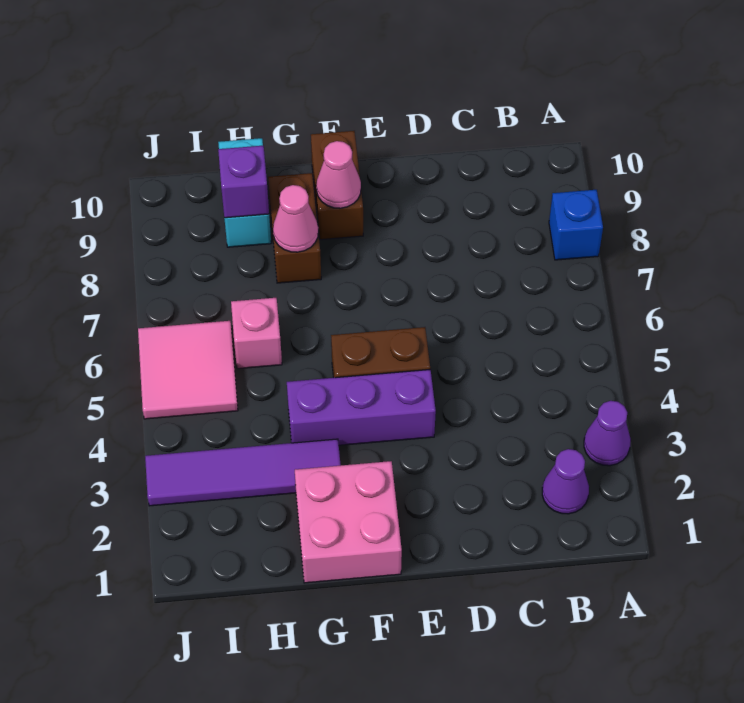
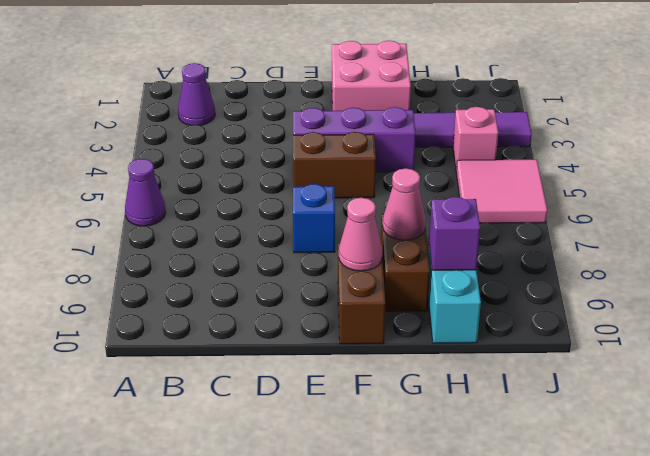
purple 1x1 cone [584,401,631,466] -> purple 1x1 cone moved to [125,159,166,226]
blue 1x1 brick [549,190,603,260] -> blue 1x1 brick moved to [293,184,335,253]
pink 1x1 brick [231,298,282,369] -> pink 1x1 brick moved to [453,107,498,171]

